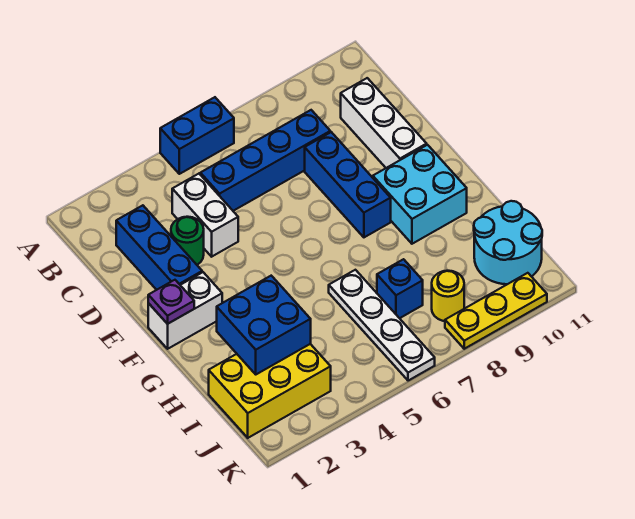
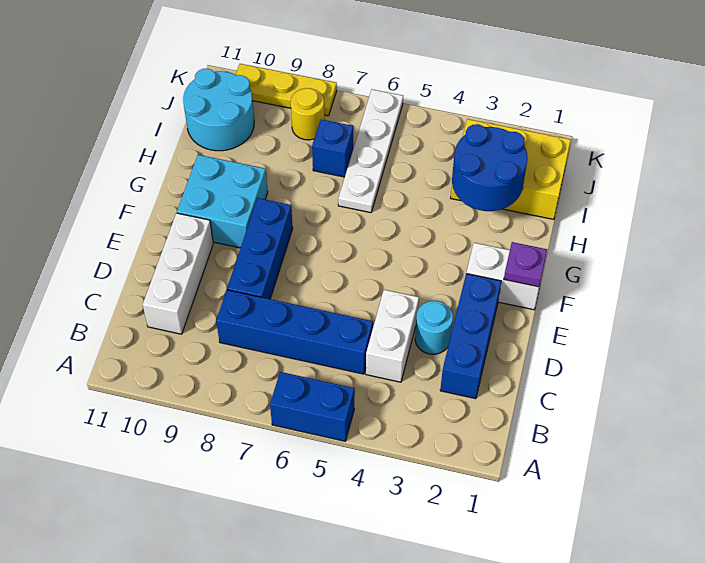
green 1x1 round brick [171,217,204,265] -> cyan 1x1 round brick [415,301,453,354]
blue 2x2 brick [217,276,311,374] -> blue 2x2 round brick [452,124,528,211]

